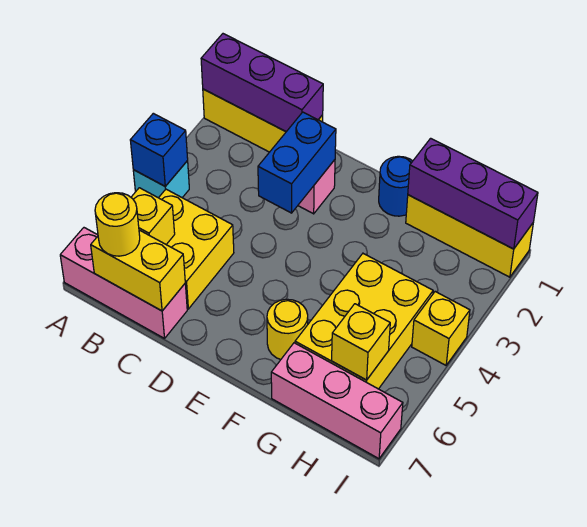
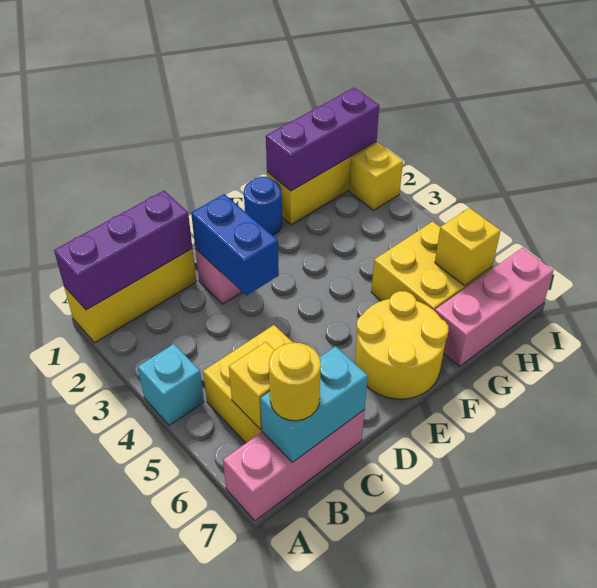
blue 1x1 brick [130,113,188,186] -> none
yellow 1x2 brick [91,230,185,311] -> cyan 1x2 brick [260,346,368,462]
yellow 1x1 round brick [267,299,308,359] -> yellow 2x2 round brick [355,291,449,399]
yellow 2x3 brick [295,254,433,389] -> yellow 2x2 brick [371,222,492,311]
yellow 1x1 brick [412,292,470,365] -> yellow 1x1 brick moved to [349,143,403,210]

